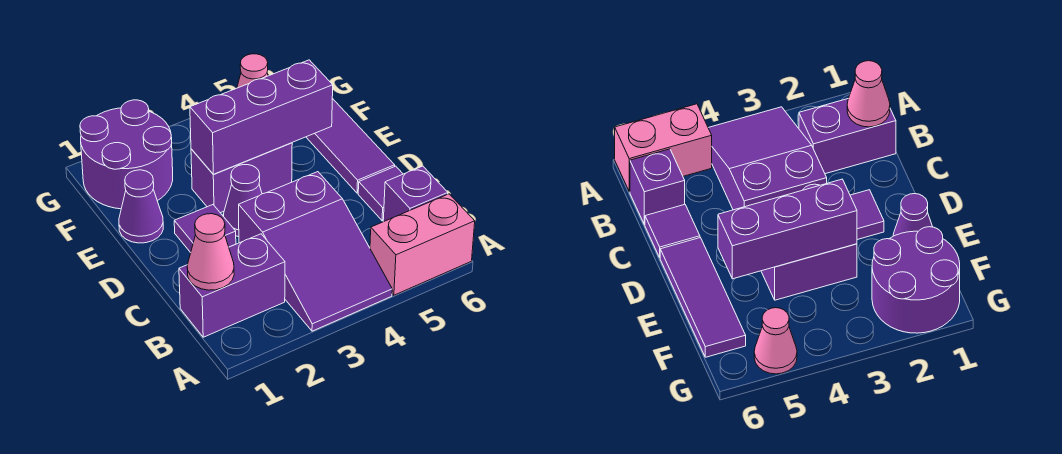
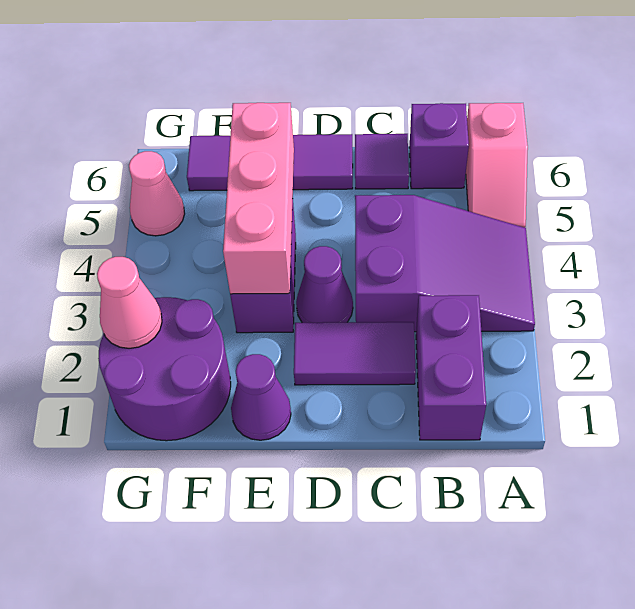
pink 1x2 brick [370,194,475,295] -> pink 1x2 slope [466,103,528,228]
pink 1x1 cone [187,214,234,290] -> pink 1x1 cone moved to [97,257,162,348]
purple 1x1 tile [174,205,236,253] -> purple 1x2 tile [294,322,416,385]
purple 1x3 brick [190,60,333,174] -> pink 1x3 brick [223,103,294,294]

